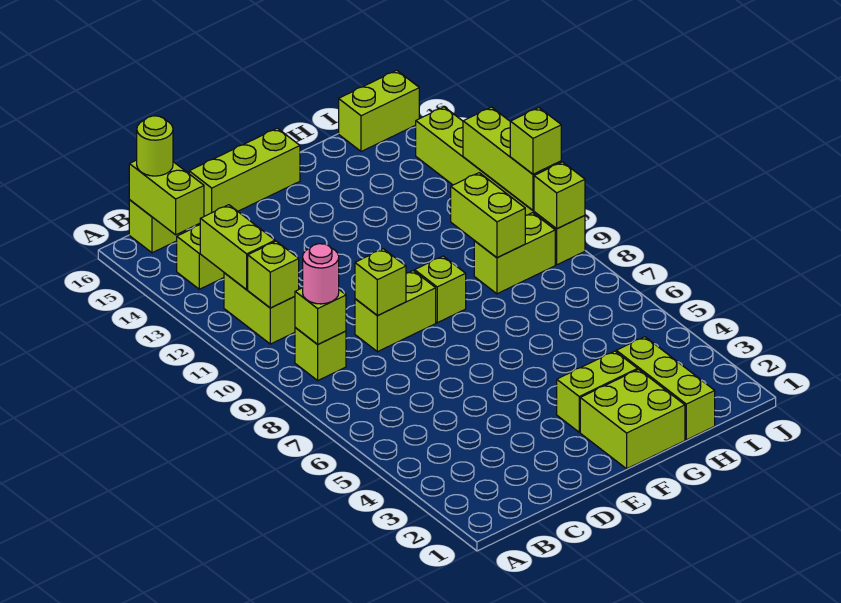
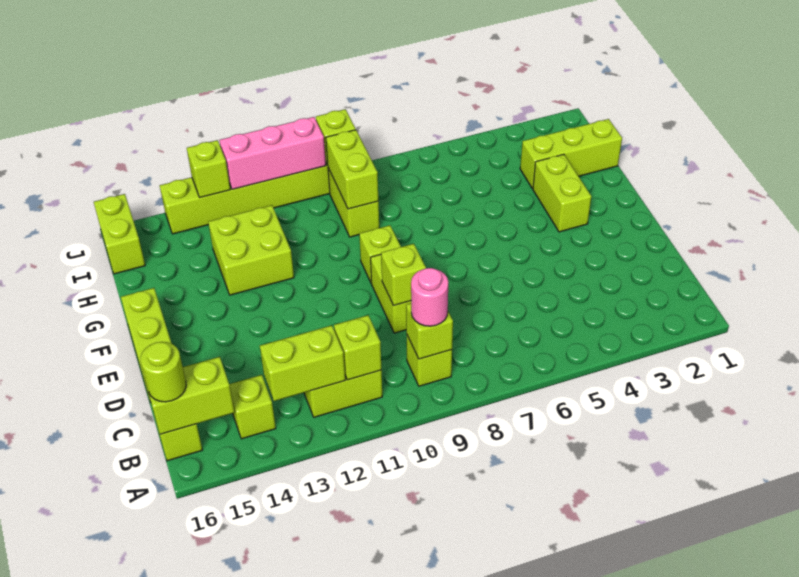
lime 2x2 brick [580,369,685,469] -> lime 2x2 brick moved to [208,205,294,295]
lime 1x2 brick [451,173,525,258] -> lime 1x2 brick turned to [326,130,378,209]
lime 1x3 brick [463,107,561,210] -> pink 1x3 brick [220,117,326,189]
lime 1x1 brick [510,108,561,174] -> lime 1x1 brick moved to [187,140,230,197]

